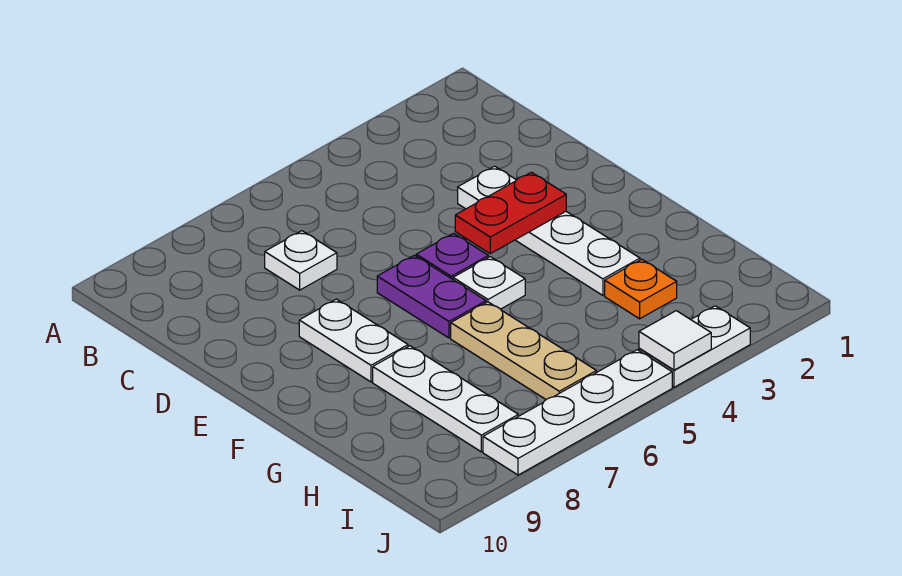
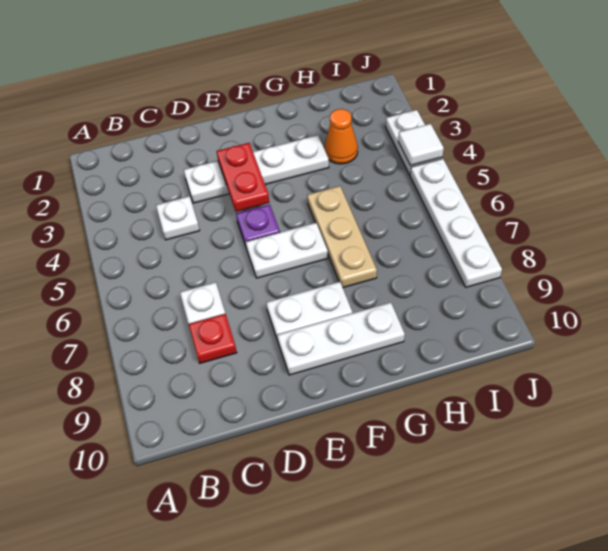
none -> red 1x1 plate [189,314,237,363]
purple 1x2 plate [377,255,486,338] -> white 1x2 plate [246,223,328,278]
white 1x1 plate [453,257,525,309] -> white 1x1 plate moved to [156,196,200,240]
tan 1x3 plate [451,302,596,399] -> tan 1x3 plate turned to [307,186,377,288]
white 1x3 plate [373,346,518,452] -> white 1x3 plate moved to [277,303,405,375]
orange 1x1 plate [605,259,677,319] -> orange 1x1 cone [324,109,358,164]

